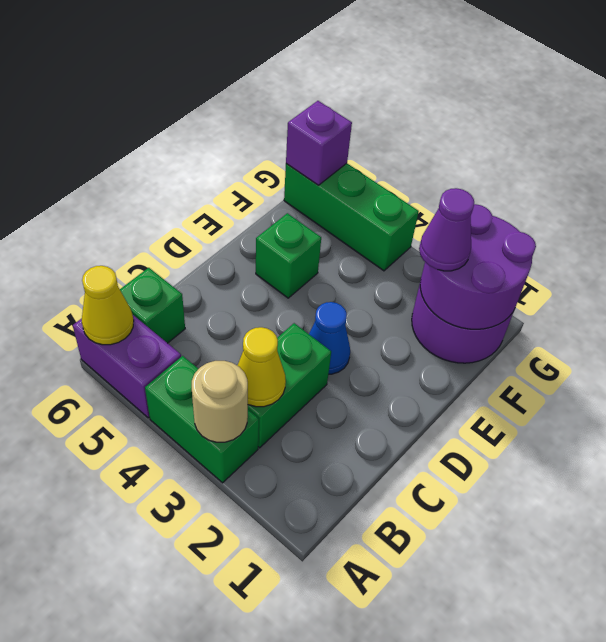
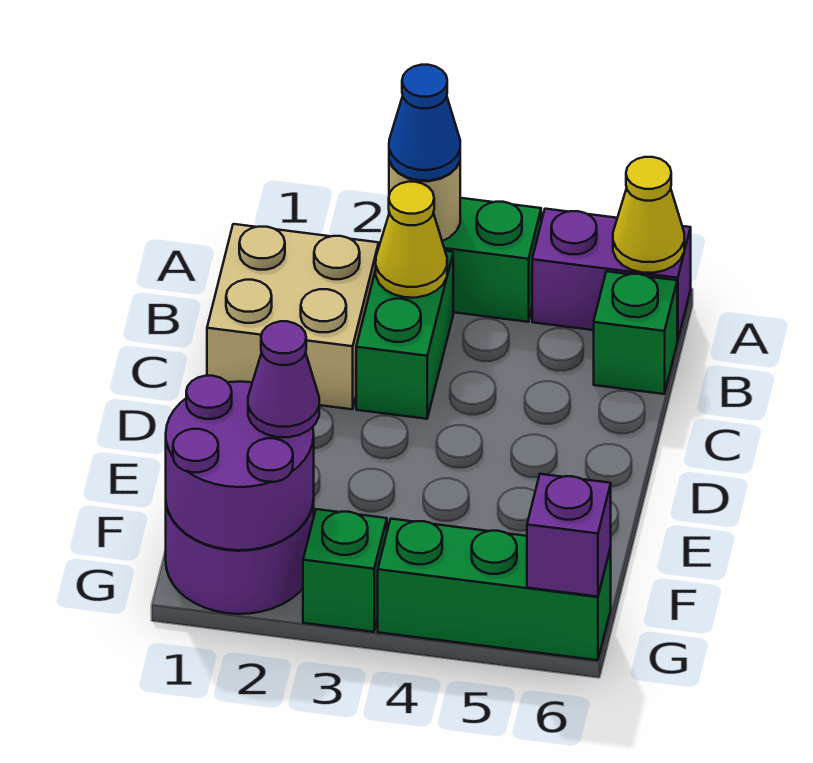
none -> tan 2x2 brick [207,224,379,409]
blue 1x1 cone [309,302,350,374] -> blue 1x1 cone moved to [389,65,460,181]
green 1x1 brick [256,213,321,298] -> green 1x1 brick moved to [303,509,387,632]

